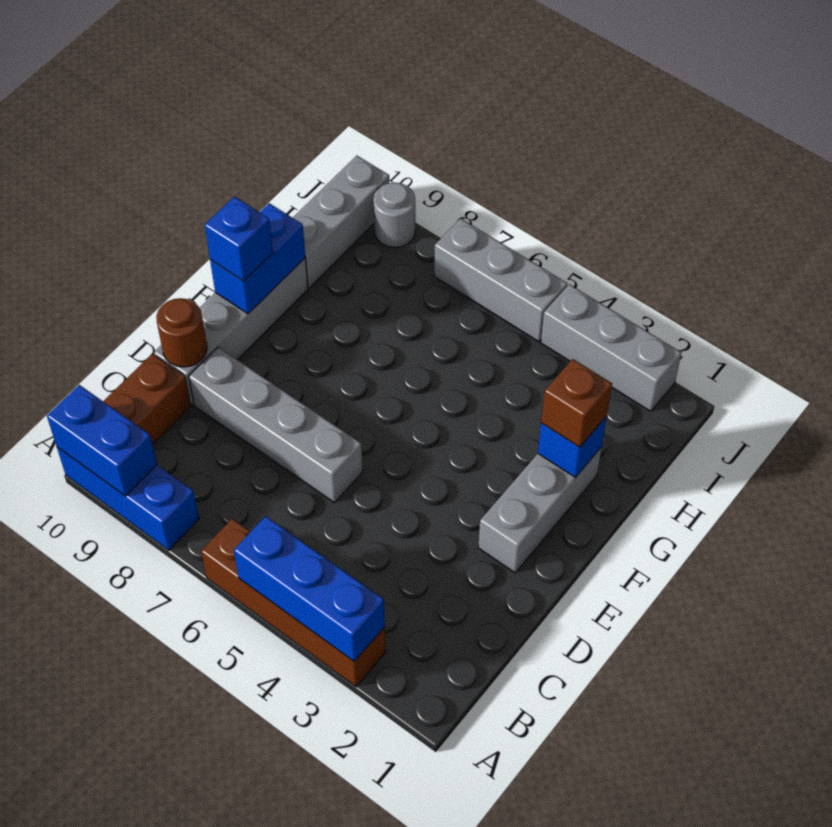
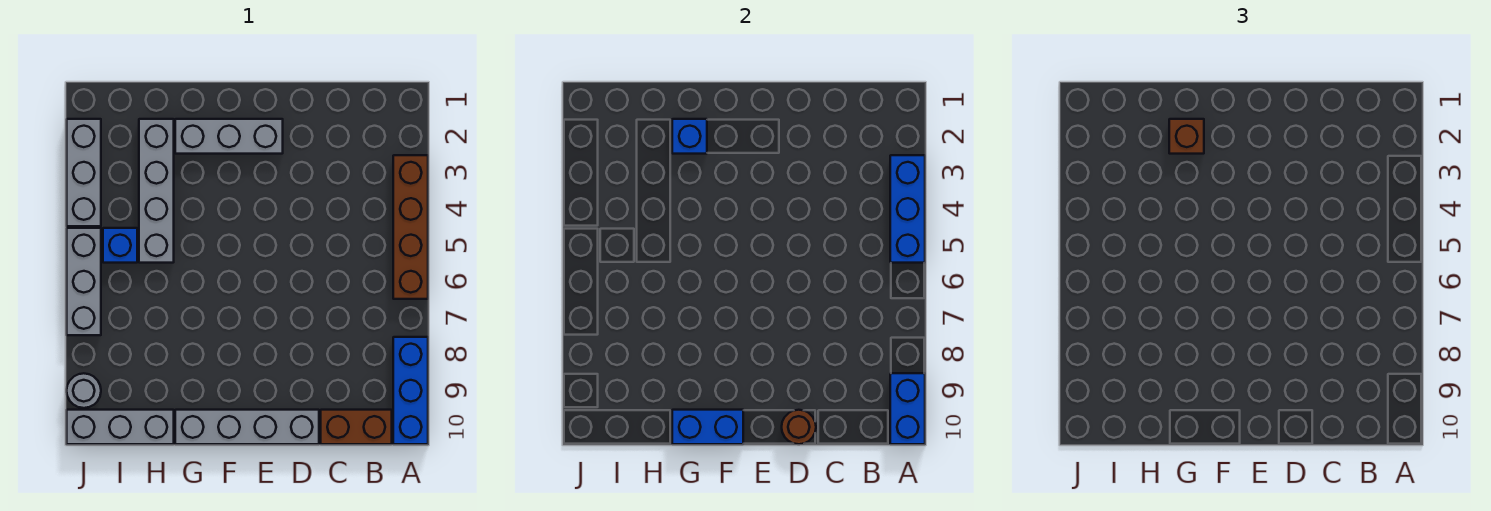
grey 1x4 brick [189,347,363,503] -> grey 1x4 brick moved to [139,119,174,263]
blue 1x1 brick [205,197,273,281] -> blue 1x1 brick moved to [103,228,137,263]

